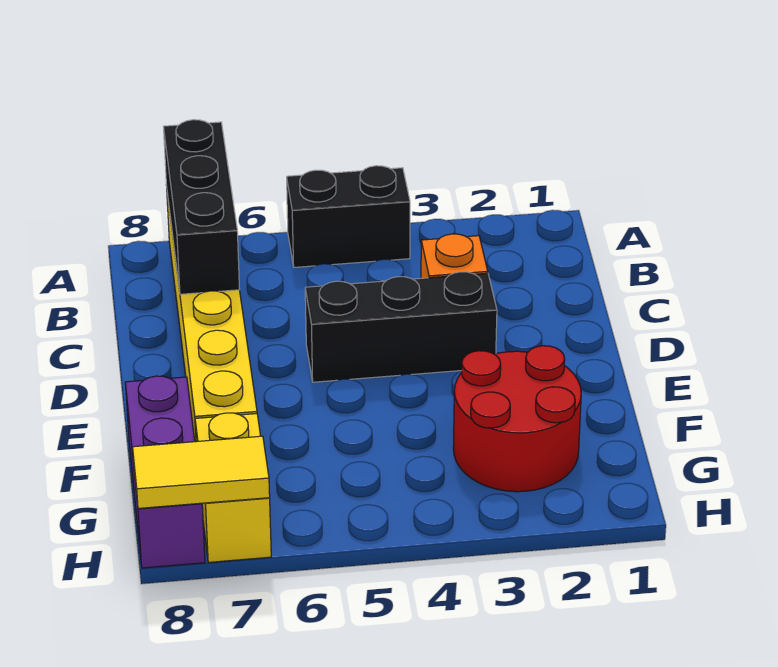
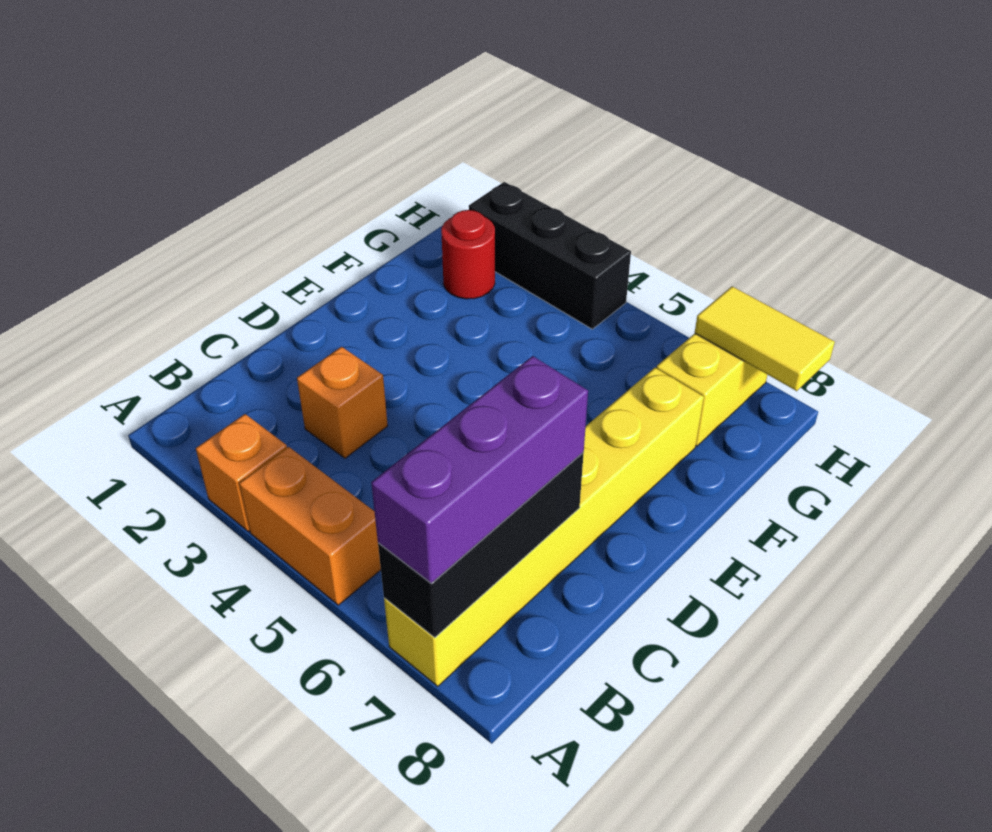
none -> orange 1x1 brick [196,414,287,532]
black 1x2 brick [287,166,410,267] -> orange 1x2 brick [239,447,381,605]
black 1x3 brick [305,272,497,382] -> black 1x3 brick moved to [469,182,631,329]
red 2x2 round brick [453,346,581,492] -> red 1x1 round brick [441,210,495,299]
purple 1x3 brick [125,376,205,568] -> purple 1x3 brick moved to [371,356,588,583]

